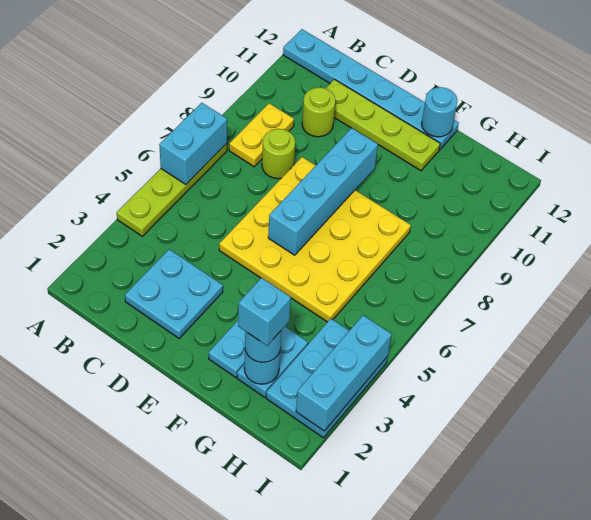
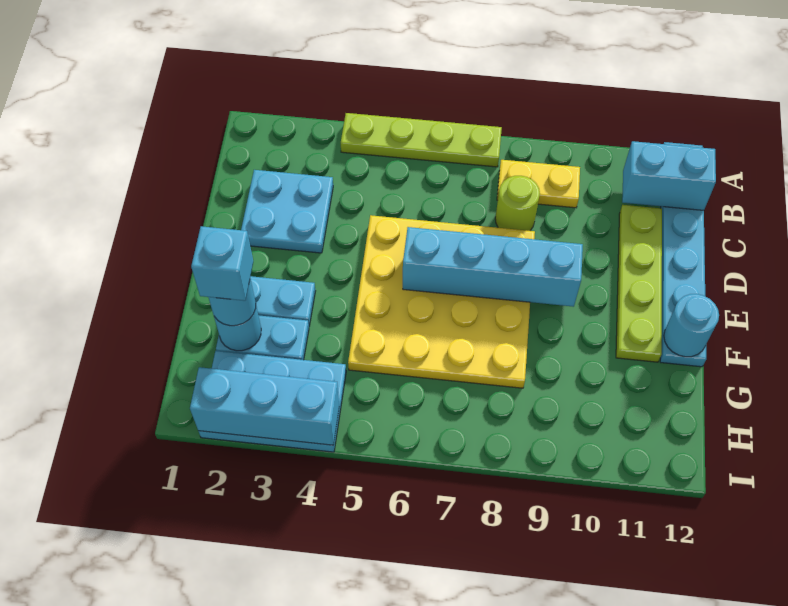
cyan 1x2 brick [159,103,227,184] -> cyan 1x2 brick moved to [622,141,716,210]
lime 1x1 round brick [302,87,336,137] -> none

